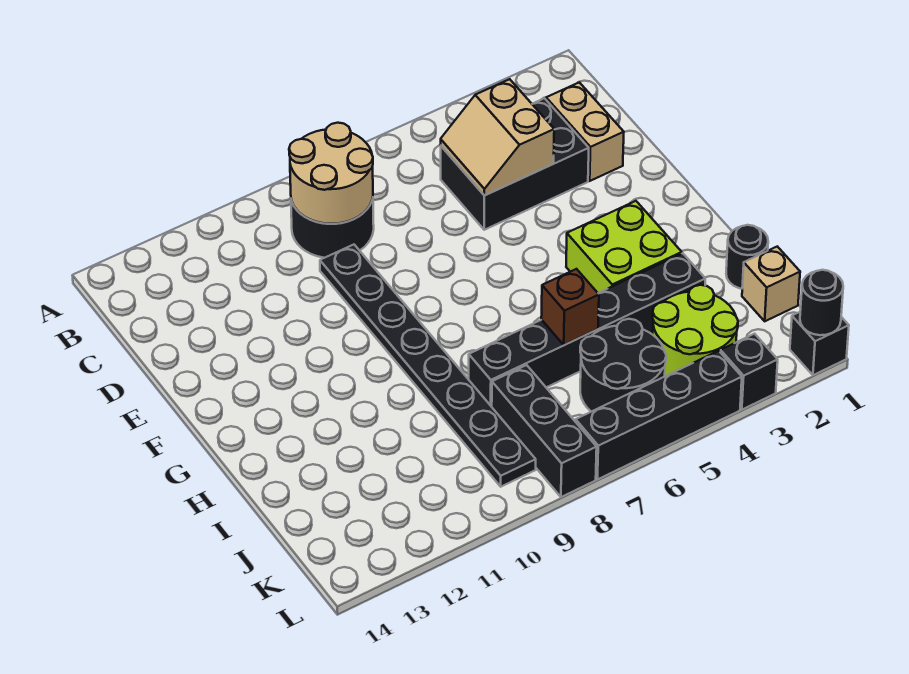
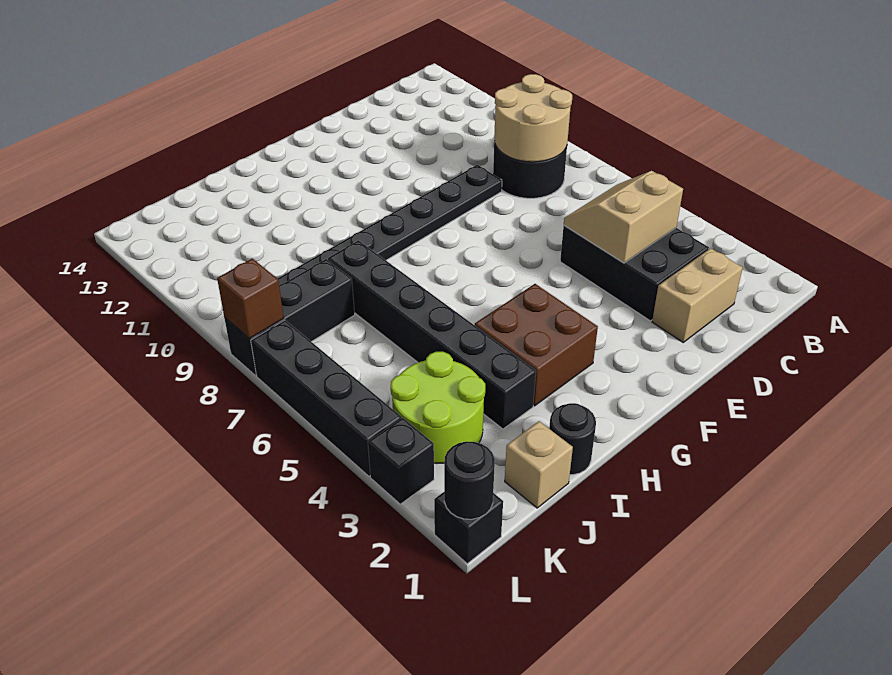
lime 2x2 brick [566,201,682,293] -> brown 2x2 brick [475,284,598,406]
brown 1x1 brick [541,269,599,345] -> brown 1x1 brick moved to [217,258,284,339]
black 2x2 round brick [580,319,666,412] -> none

